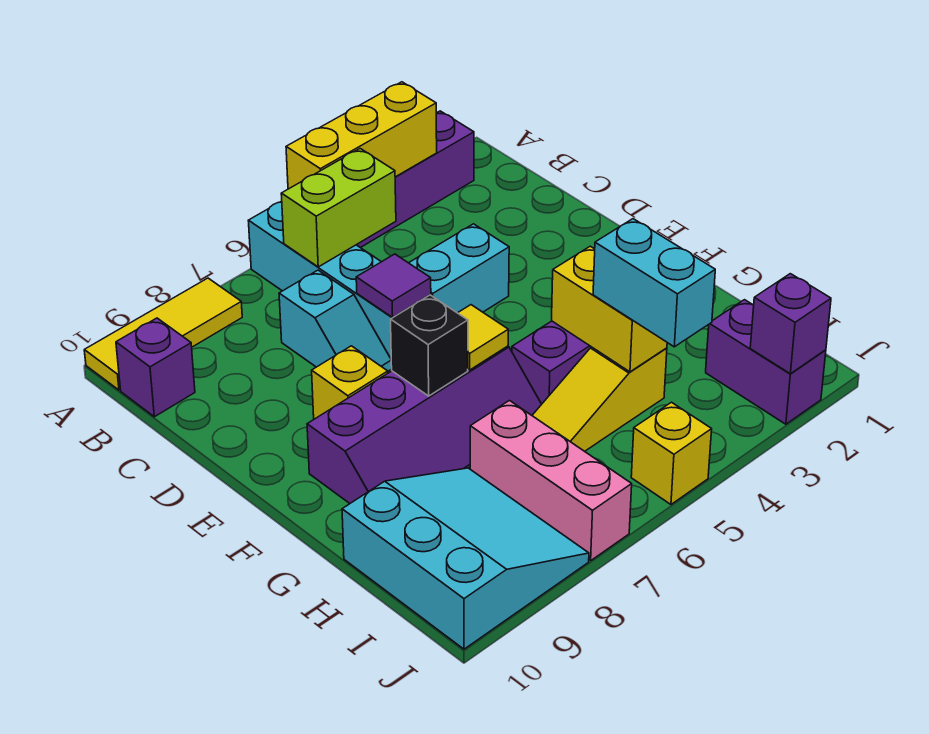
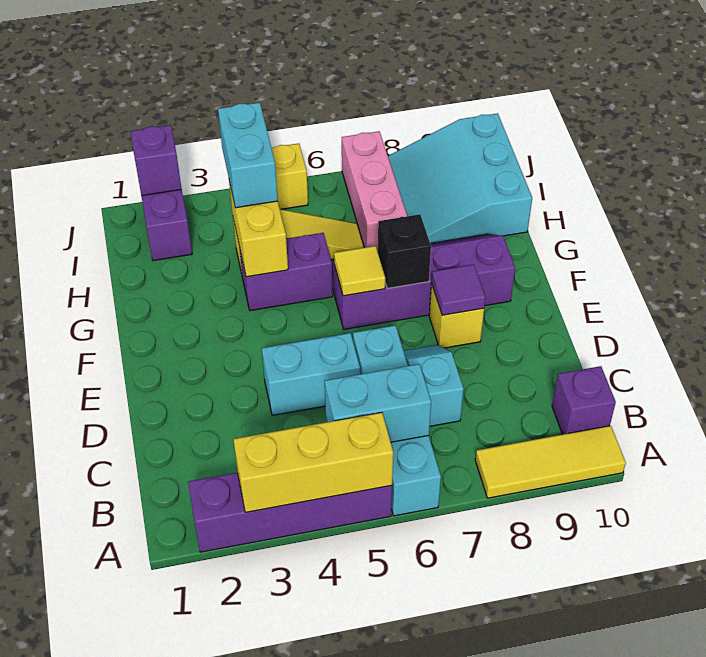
lime 1x2 brick [281,149,396,267] -> cyan 1x2 brick [325,364,431,442]
purple 1x1 tile [356,254,431,318] -> purple 1x1 tile moved to [431,265,485,315]

